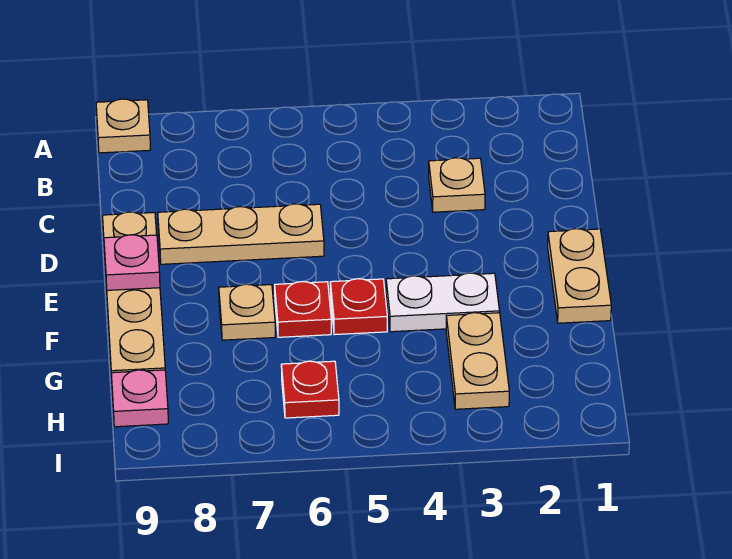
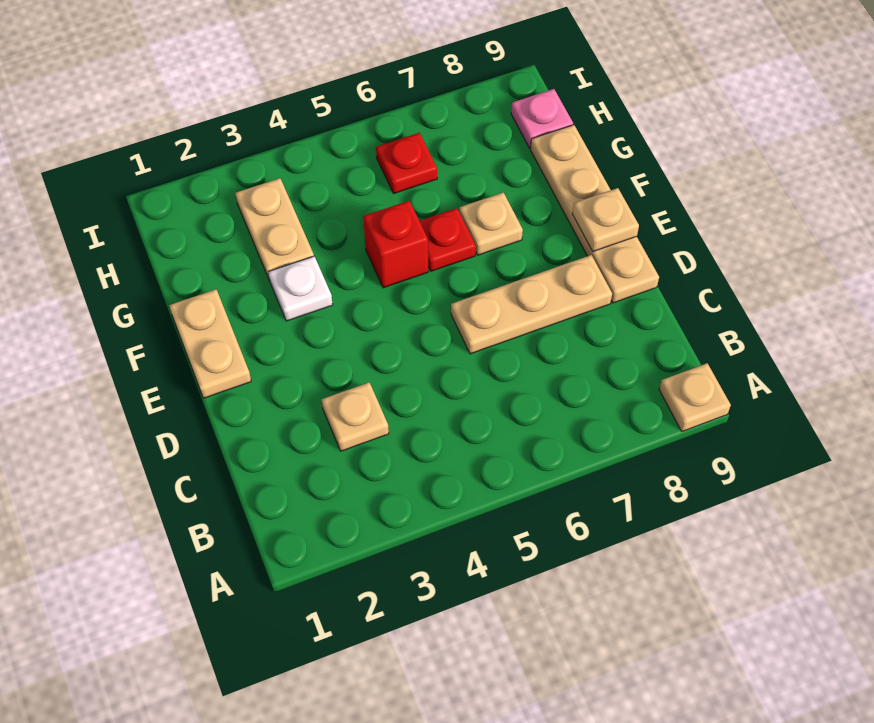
pink 1x1 plate [104,235,160,290] -> tan 1x1 plate [572,188,639,252]
white 1x2 plate [386,273,500,332] -> white 1x1 plate [268,256,333,321]
red 1x1 plate [330,279,387,335] -> red 1x1 brick [363,201,428,288]

